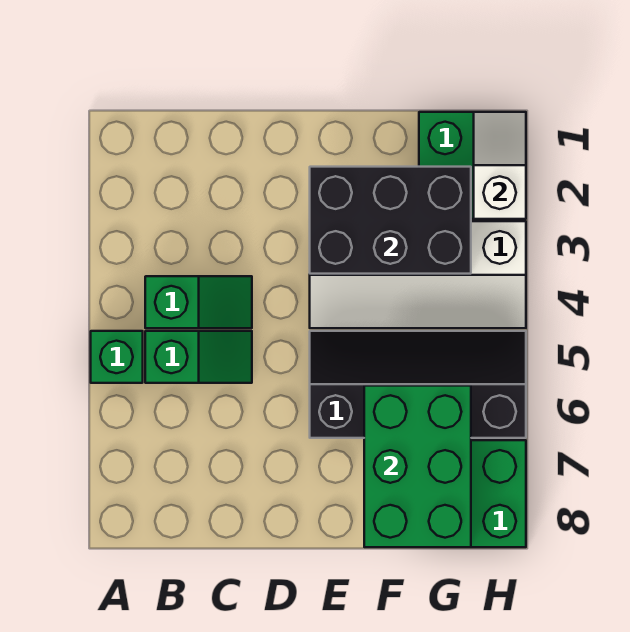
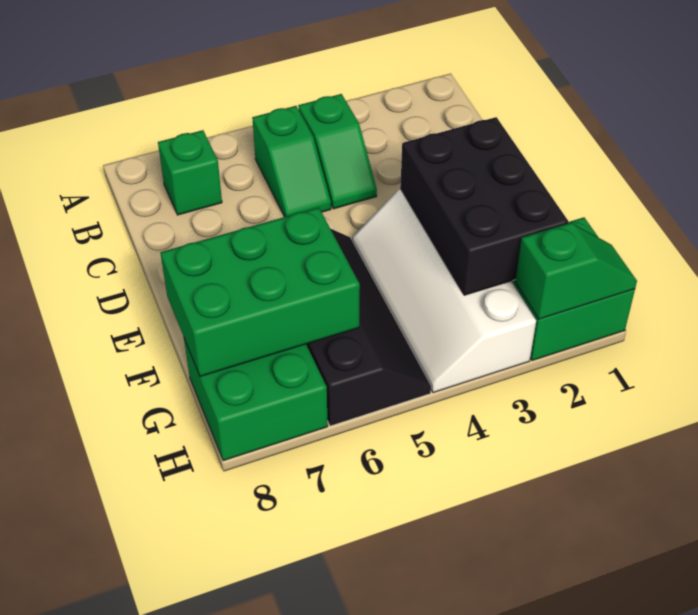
green 1x1 brick [91,331,143,383] -> green 1x1 brick moved to [158,130,222,215]
white 1x2 slope [474,112,526,219] -> green 1x2 slope [515,223,637,319]

